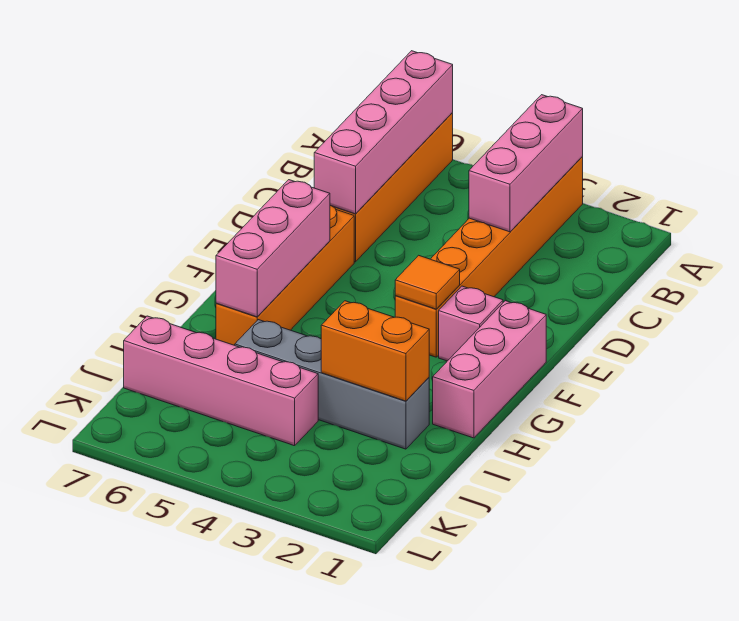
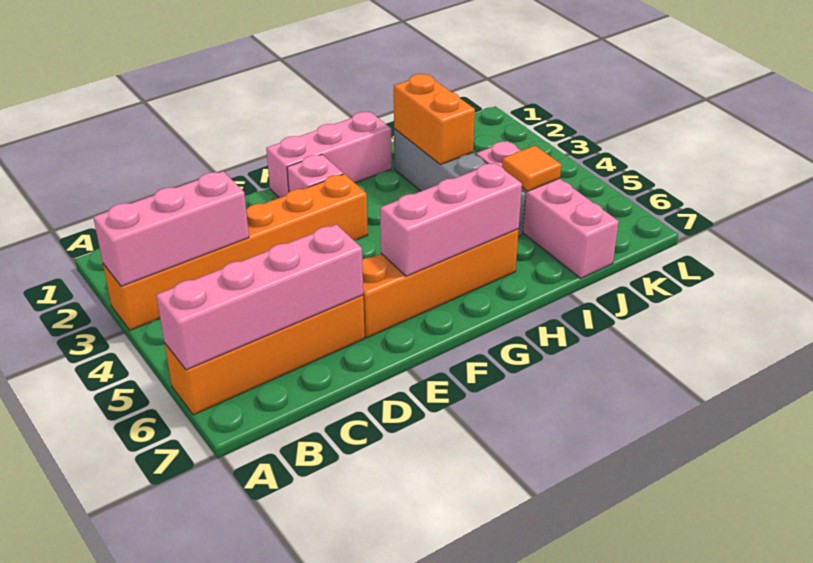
orange 1x1 tile [395,255,460,309] -> orange 1x1 tile moved to [502,146,561,191]

